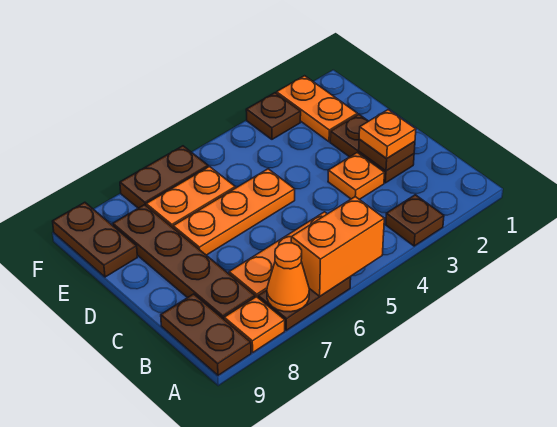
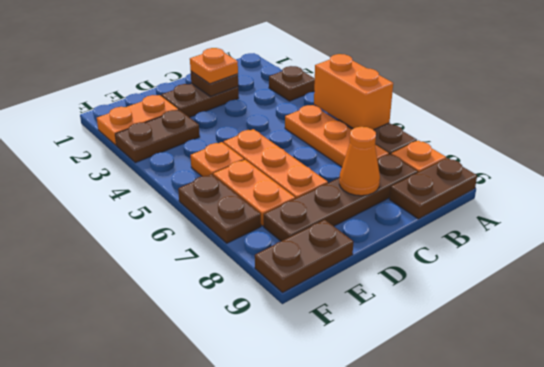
orange 1x1 cone [267,243,309,312] -> orange 1x1 cone moved to [339,127,380,196]
orange 1x1 plate [328,153,384,199] -> orange 1x1 plate moved to [190,142,244,176]
brown 1x1 plate [246,93,301,139] -> brown 1x2 plate [115,110,200,163]

